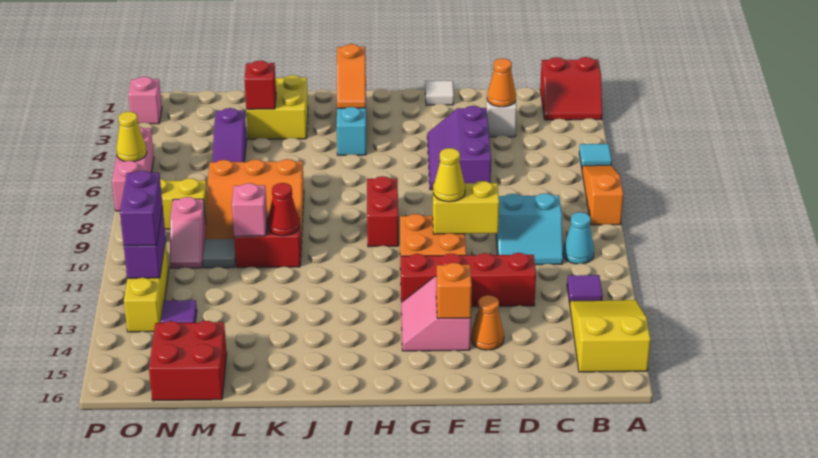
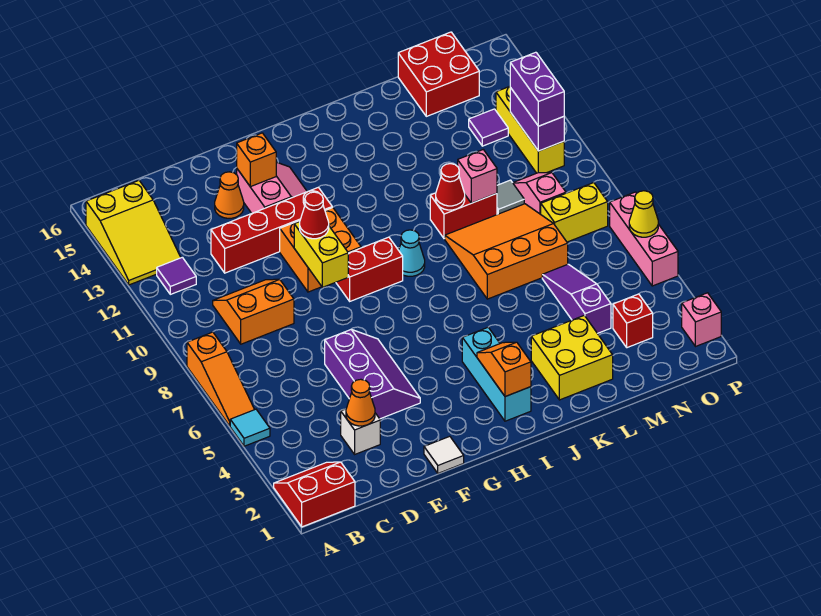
cyan 1x1 cone [563,212,594,264] -> cyan 1x1 cone moved to [399,230,425,276]
cyan 2x2 slope [496,193,563,265] -> orange 2x2 slope [213,279,294,344]
yellow 1x2 brick [433,181,499,234] -> yellow 1x2 brick turned to [294,222,348,287]
yellow 1x1 cone [433,148,465,202] -> red 1x1 cone [300,192,329,239]
red 1x2 brick [367,176,398,247] -> red 1x2 brick turned to [336,237,403,301]
red 1x1 brick [244,61,276,109] -> red 1x1 brick moved to [613,294,653,348]

